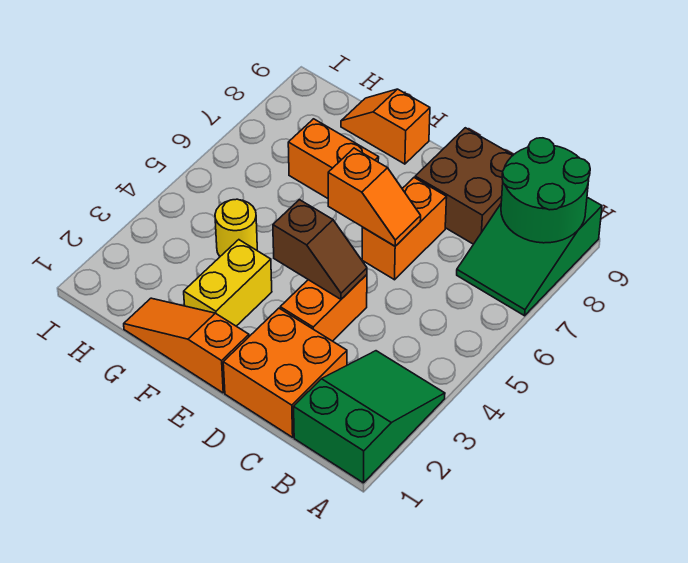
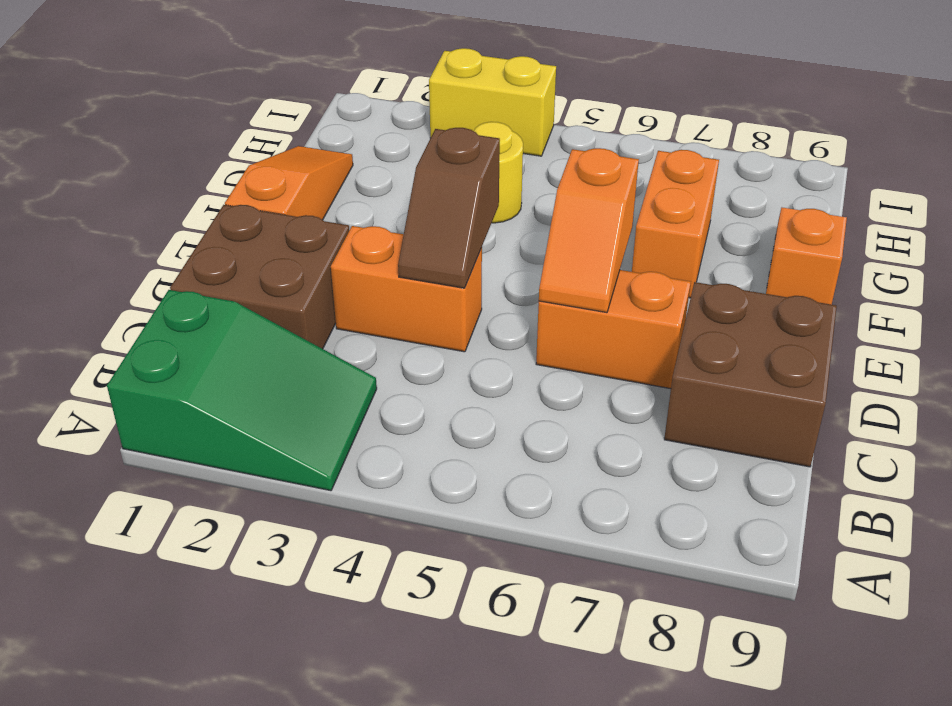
green 2x3 slope [457,197,602,316] -> none
green 2x2 round brick [501,138,590,243] -> none
orange 2x2 brick [223,308,347,437] -> brown 2x2 brick [170,205,349,349]
yellow 1x2 brick [184,240,272,326] -> yellow 1x2 brick moved to [429,48,556,156]

